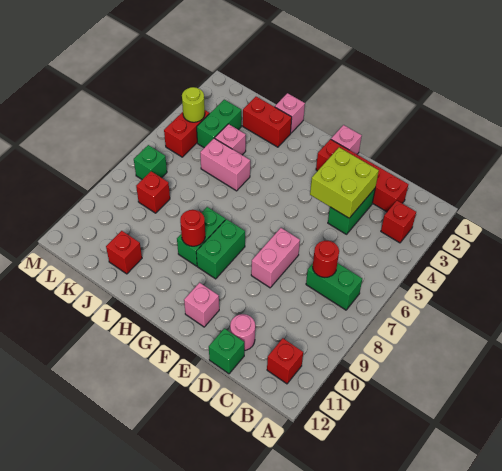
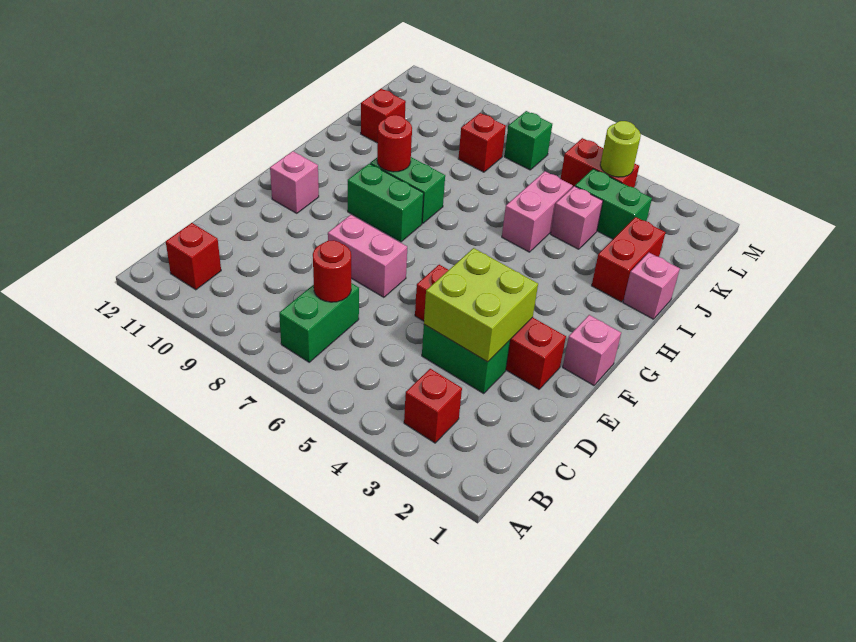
red 1x4 brick [316,139,408,212] -> red 1x4 brick turned to [415,265,566,389]
pink 1x1 round brick [230,314,255,350] -> none
green 1x1 brick [209,328,244,374] -> none

